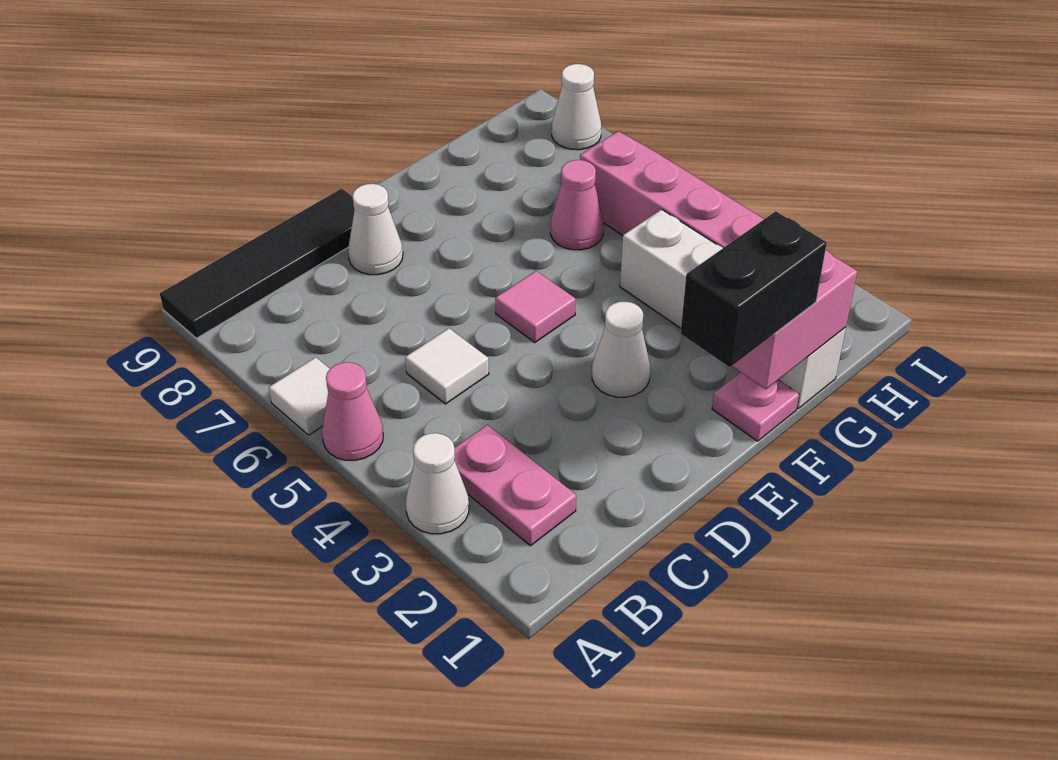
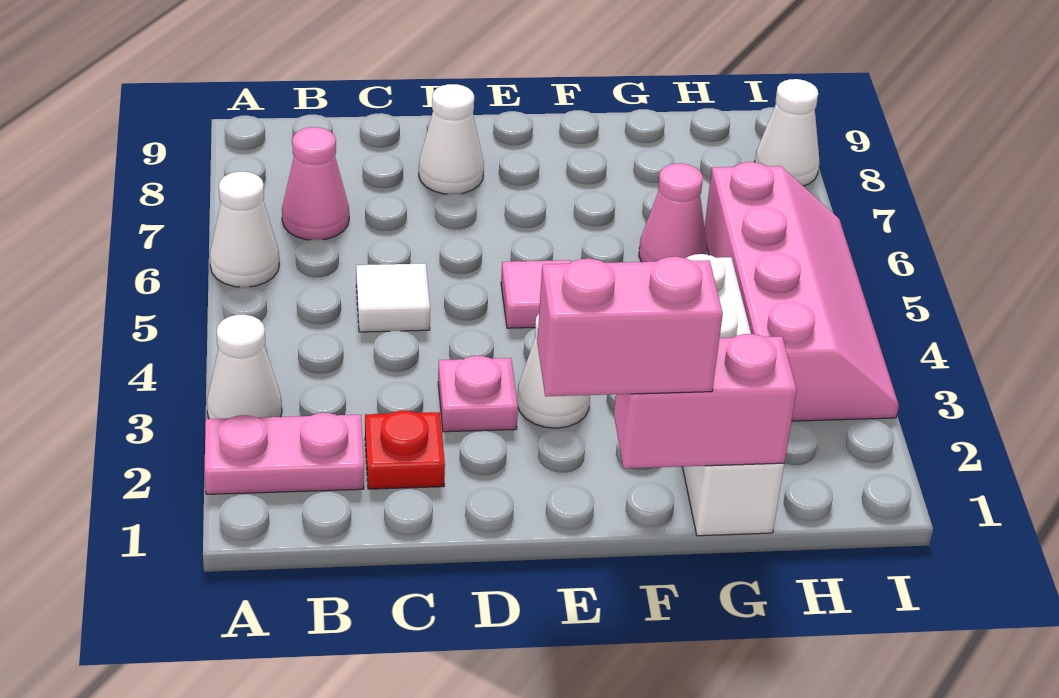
pink 1x1 cone [322,362,383,460] -> pink 1x1 cone moved to [282,127,349,240]
white 1x1 tile [269,357,330,435] -> white 1x1 cone [210,172,280,287]
black 1x4 tile [160,189,354,338] -> none
pink 1x2 plate [454,425,576,546] -> pink 1x2 plate turned to [204,413,364,494]
none -> red 1x1 plate [365,411,445,489]
black 1x2 brick [680,211,827,367] -> pink 1x2 brick [537,257,723,396]
pink 1x1 plate [712,373,799,441] -> pink 1x1 plate moved to [438,356,518,432]

